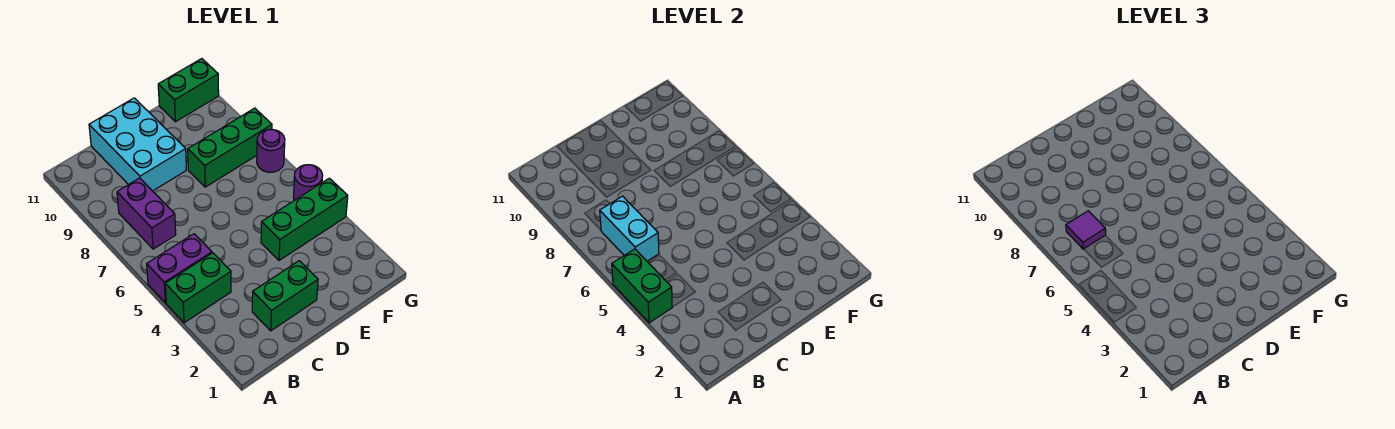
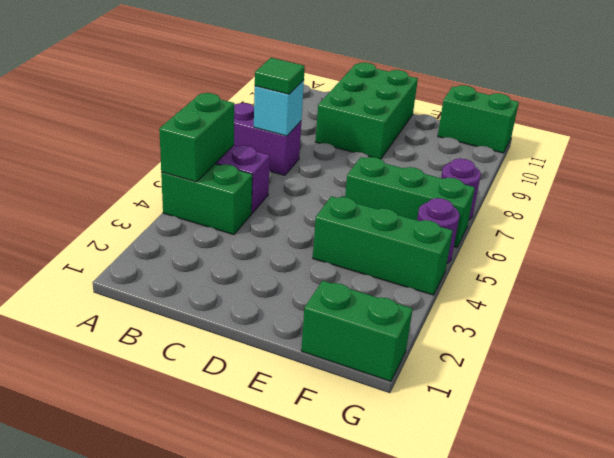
cyan 1x2 brick [600,196,659,261] -> cyan 1x1 brick [254,80,304,136]
purple 1x2 brick [117,178,176,249] -> purple 1x2 brick turned to [234,103,301,175]
purple 1x1 tile [1066,211,1106,249] -> green 1x1 tile [255,58,305,94]
green 1x2 brick [252,261,318,331] -> green 1x2 brick moved to [301,281,413,381]
cyan 2x3 brick [89,98,186,191] -> green 2x3 brick [316,62,418,159]
green 1x3 brick [188,108,272,187] -> green 1x3 brick moved to [345,157,475,247]

